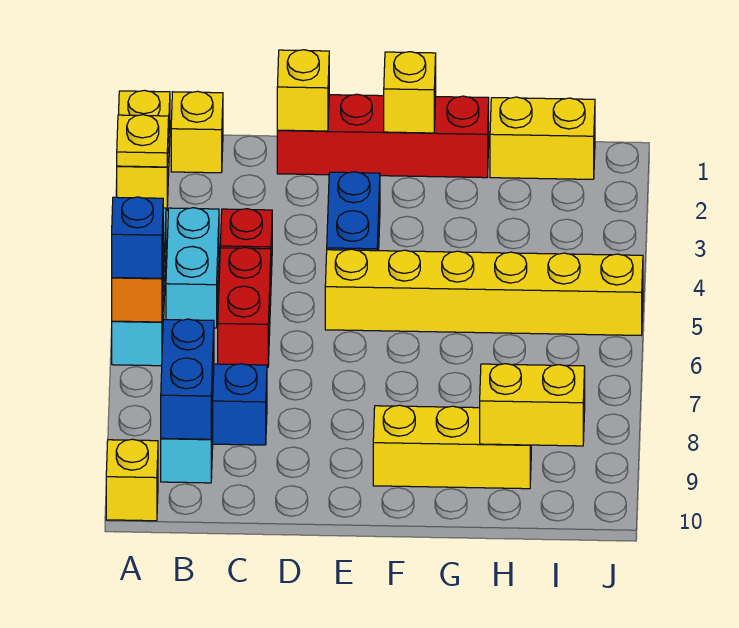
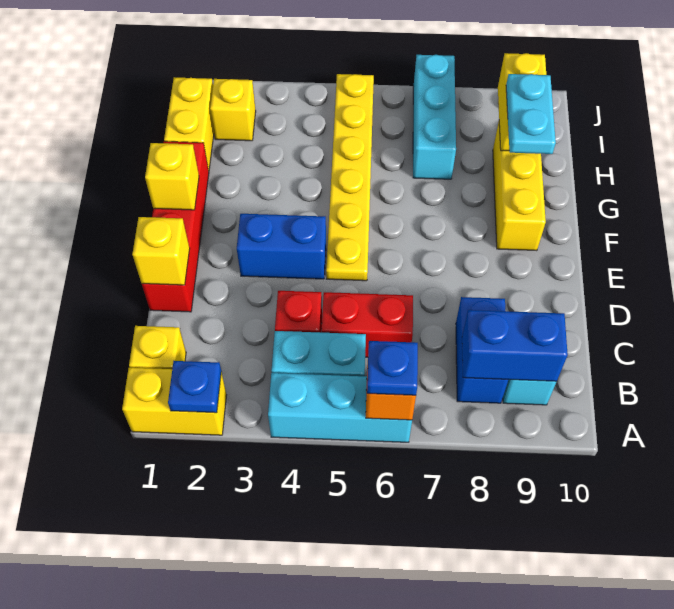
yellow 1x1 plate [117,115,169,167] -> blue 1x1 plate [168,361,221,413]
blue 1x1 brick [112,197,163,278] -> blue 1x1 plate [367,341,418,395]
yellow 1x1 brick [106,439,158,521] -> yellow 1x1 brick moved to [210,79,256,141]
yellow 1x6 brick [325,249,643,335] -> yellow 1x6 plate [326,74,374,281]
none -> cyan 1x2 plate [506,74,556,154]
none -> cyan 1x3 brick [413,55,456,179]

